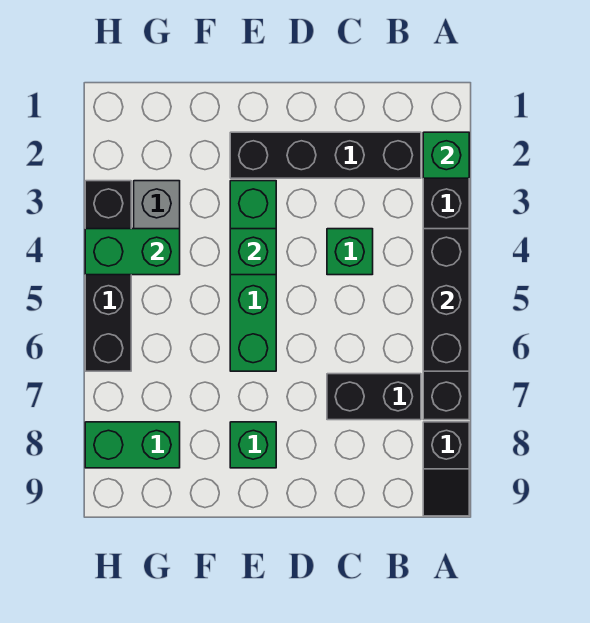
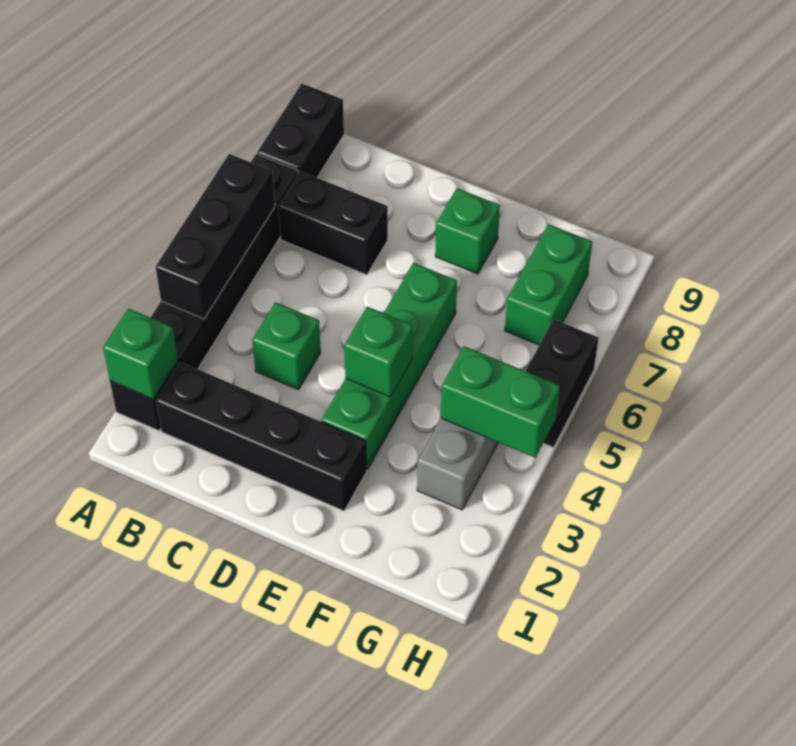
black 1x2 slope [423,422,469,516] -> black 1x2 brick [257,84,344,178]
green 1x2 brick [85,422,180,468] -> green 1x2 brick turned to [505,224,592,345]
black 1x4 brick [85,181,131,371] -> black 1x2 brick [526,319,598,447]

